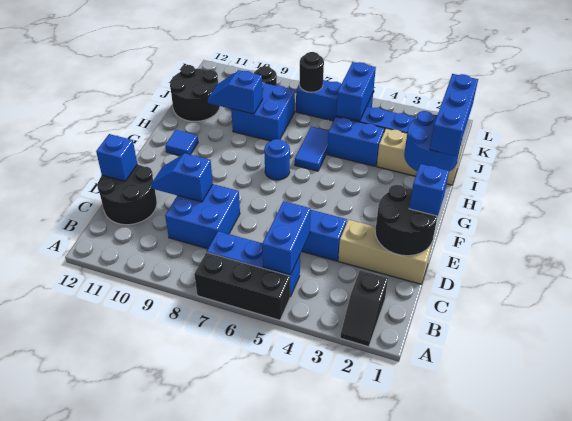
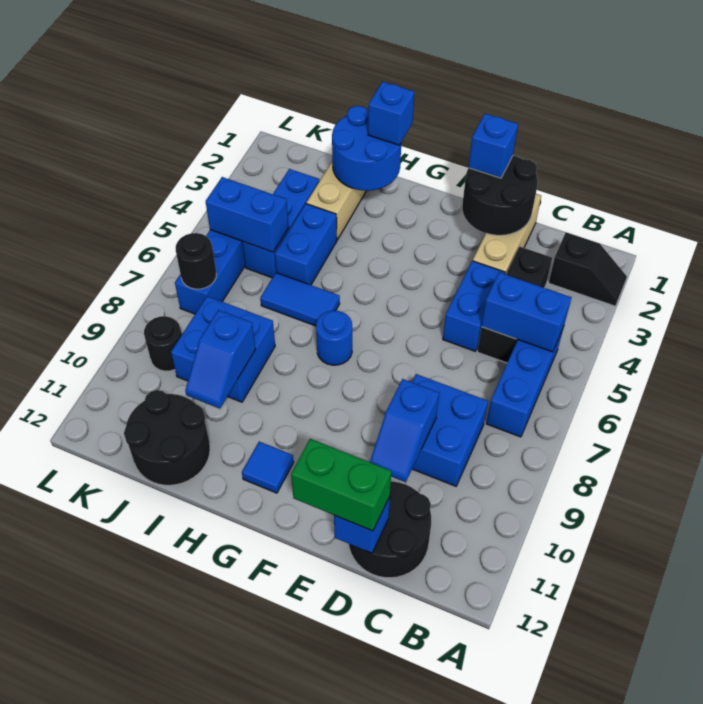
black 1x3 brick [194,253,290,320] -> black 1x3 brick moved to [477,247,552,363]
none -> green 1x2 brick [291,439,391,531]
blue 1x3 brick [430,74,478,156] -> blue 1x1 brick [368,82,414,145]

